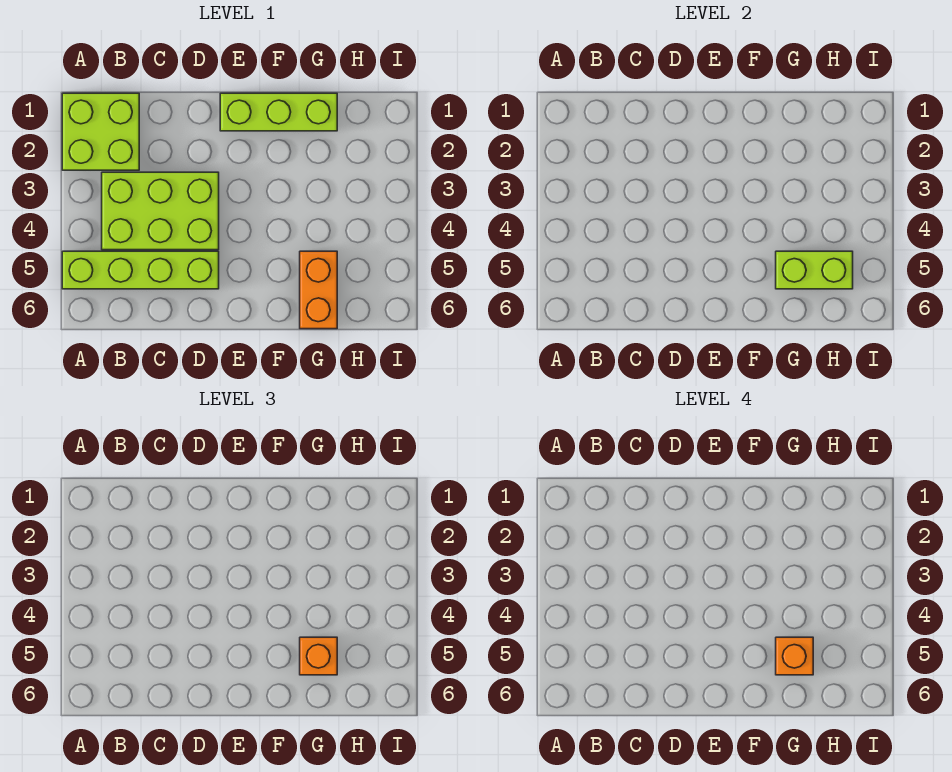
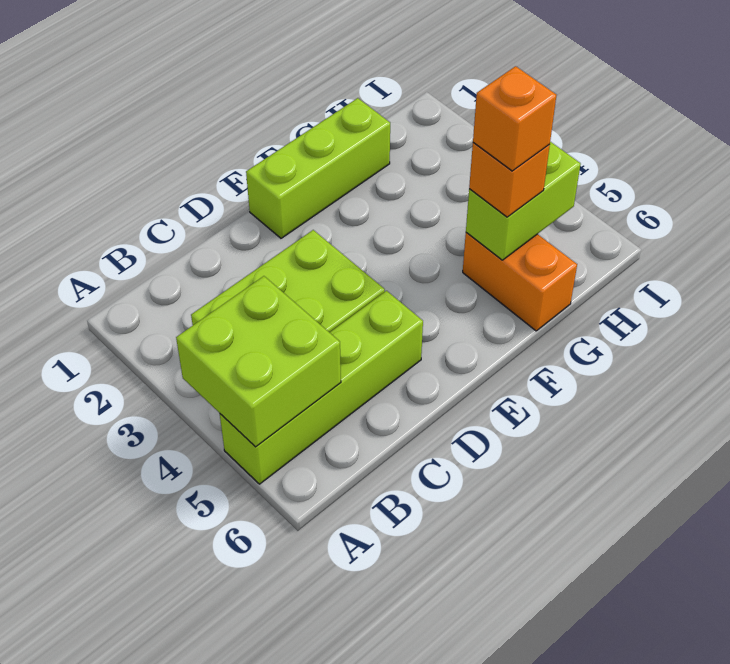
lime 2x2 brick [62,93,139,170] -> lime 2x2 brick moved to [176,276,341,447]

